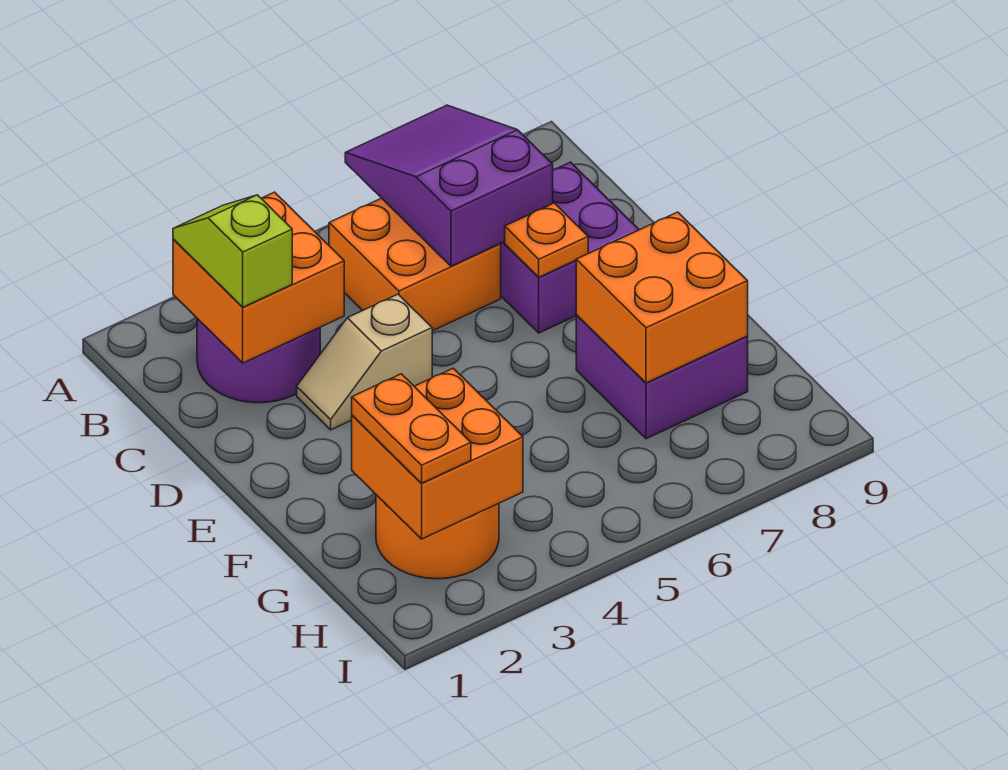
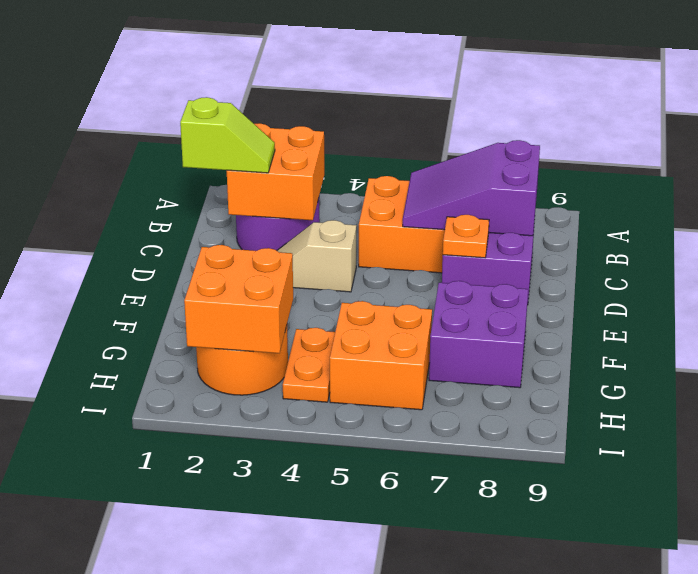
purple 2x3 slope [345,105,553,266] -> purple 2x3 slope turned to [403,140,540,236]
lime 1x2 slope [173,195,292,307] -> lime 1x2 slope turned to [180,97,275,173]
orange 2x2 brick [576,212,748,383] -> orange 2x2 brick moved to [330,301,432,410]
orange 1x2 plate [352,374,471,483] -> orange 1x2 plate moved to [283,328,335,402]

